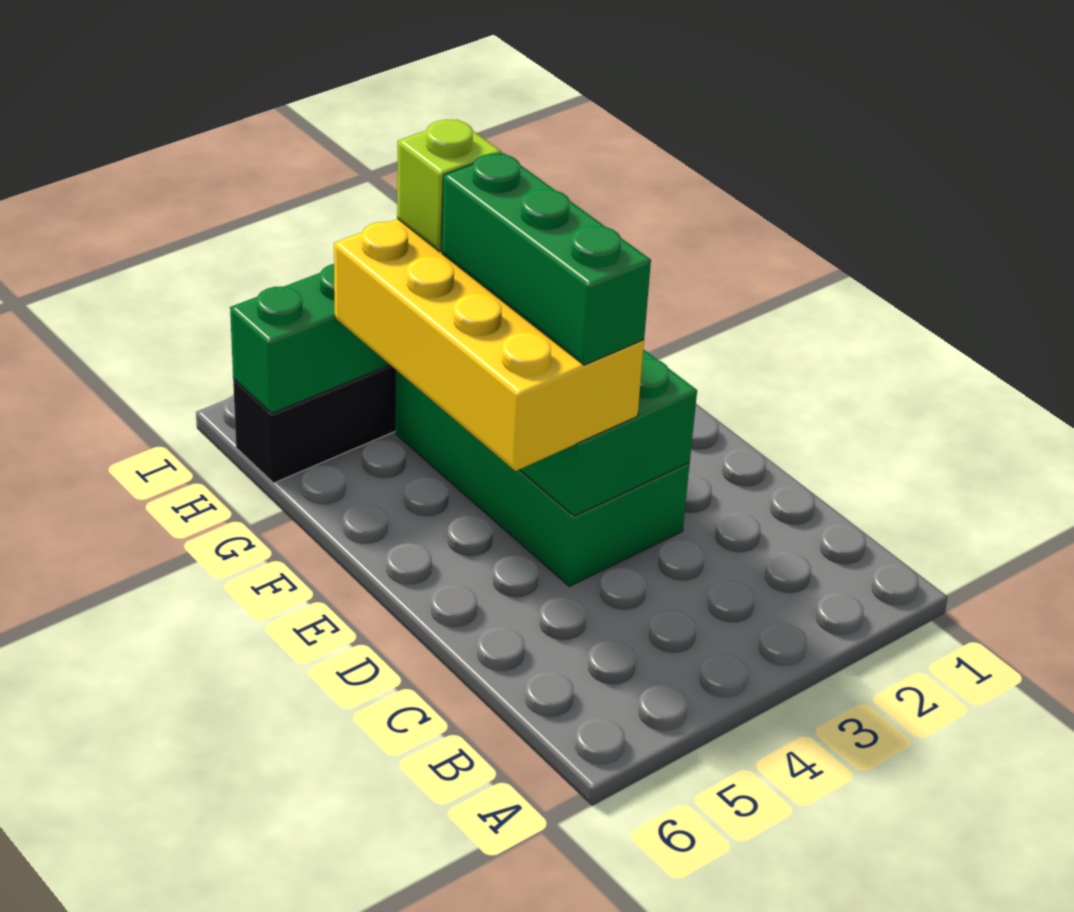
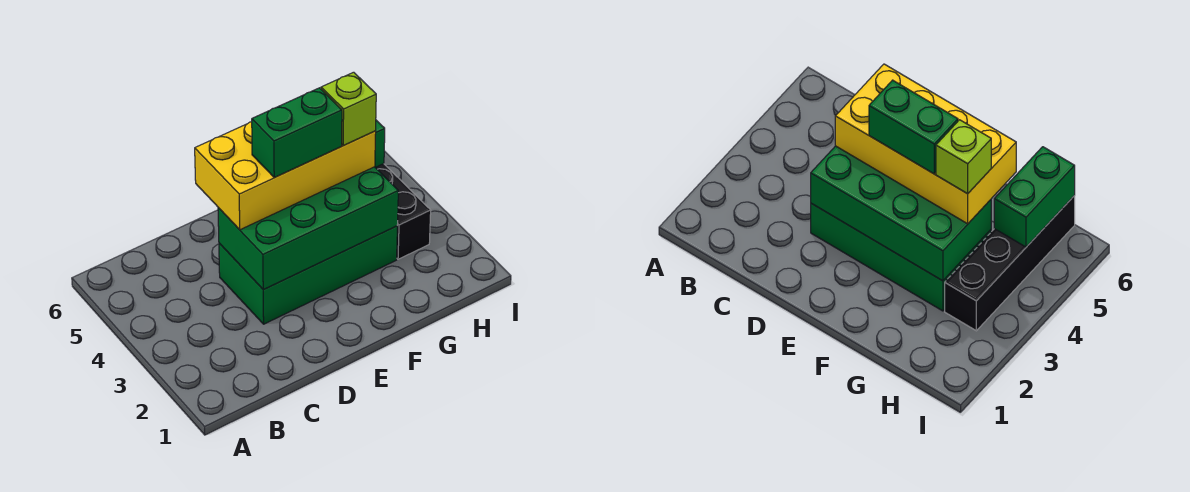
green 1x3 brick [442,153,651,365] -> green 1x2 brick [252,88,342,177]

